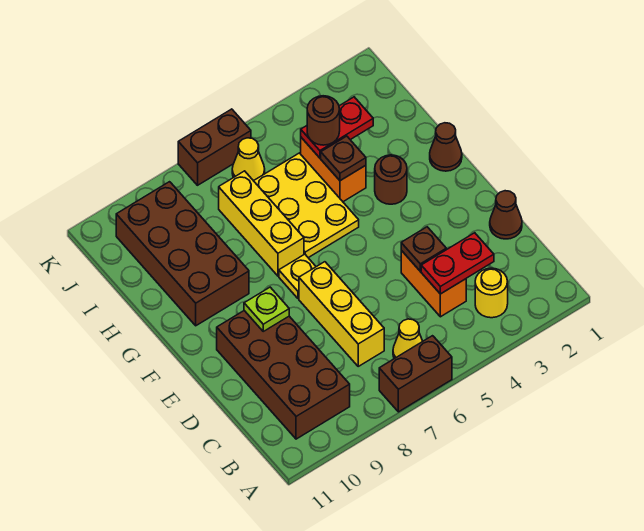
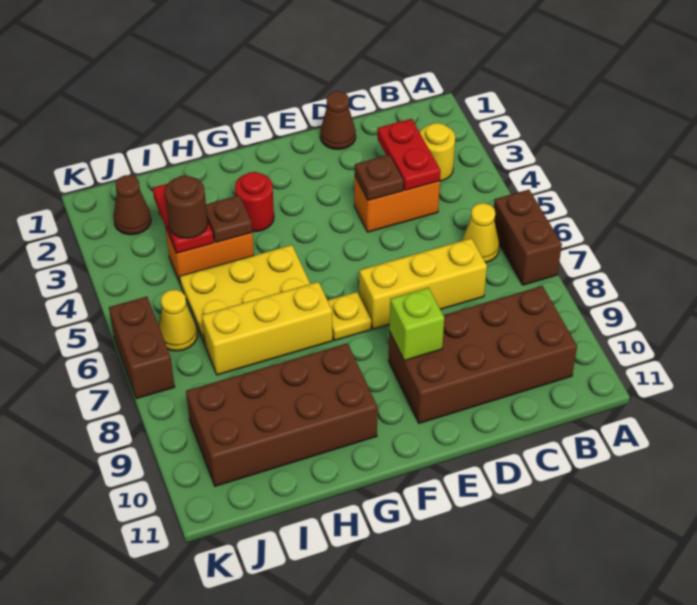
lime 1x1 plate [244,287,289,331] -> lime 1x1 brick [389,288,444,361]
brown 1x1 cone [430,123,462,171] -> brown 1x1 cone moved to [113,175,151,235]
brown 1x1 round brick [375,155,407,204] -> red 1x1 round brick [235,172,274,232]

